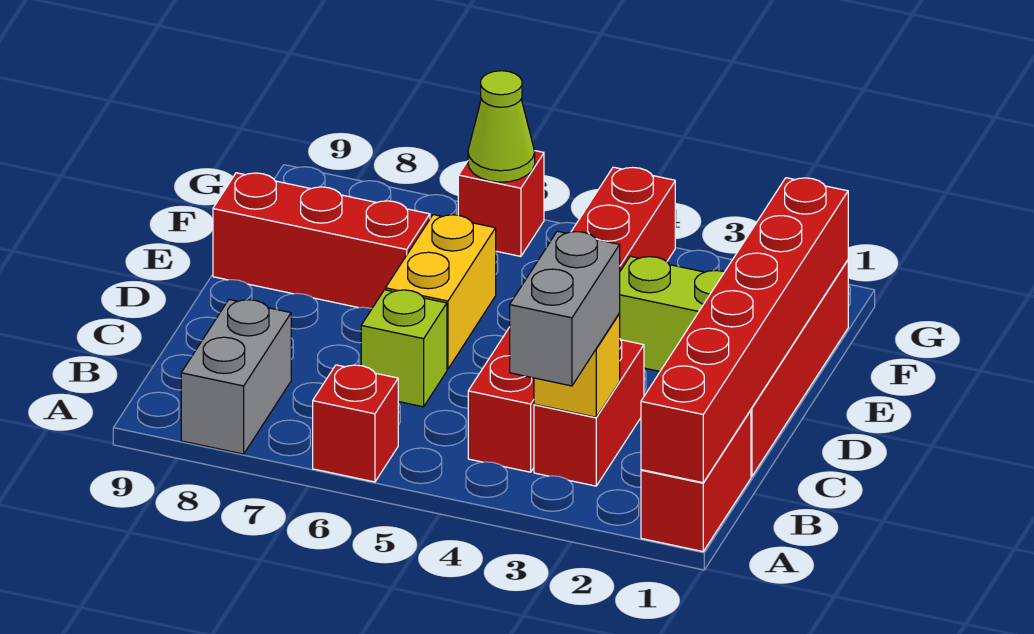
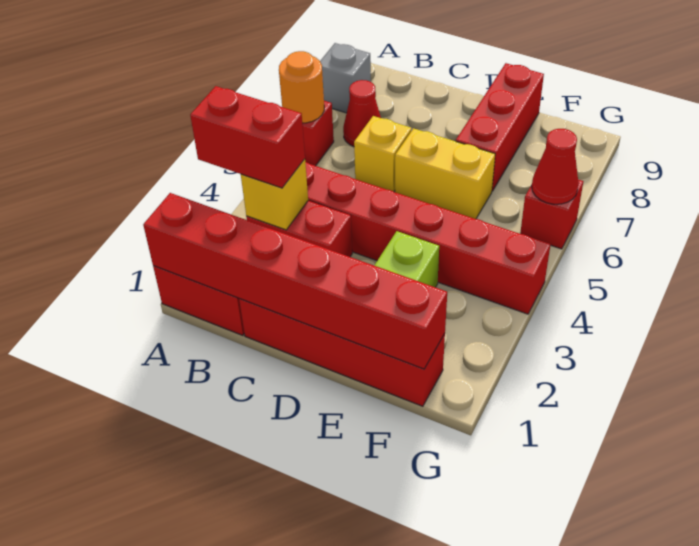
grey 1x2 brick [510,231,620,386] -> red 1x2 brick [190,86,305,188]
none -> orange 1x1 round brick [279,51,324,123]
grey 1x2 brick [181,300,291,454] -> grey 1x1 brick [320,43,371,113]
none -> red 1x1 cone [343,80,381,147]
lime 1x1 brick [361,290,447,407] -> yellow 1x1 brick [354,116,411,192]
lime 1x1 cone [468,71,535,182] -> red 1x1 cone [532,129,579,204]

